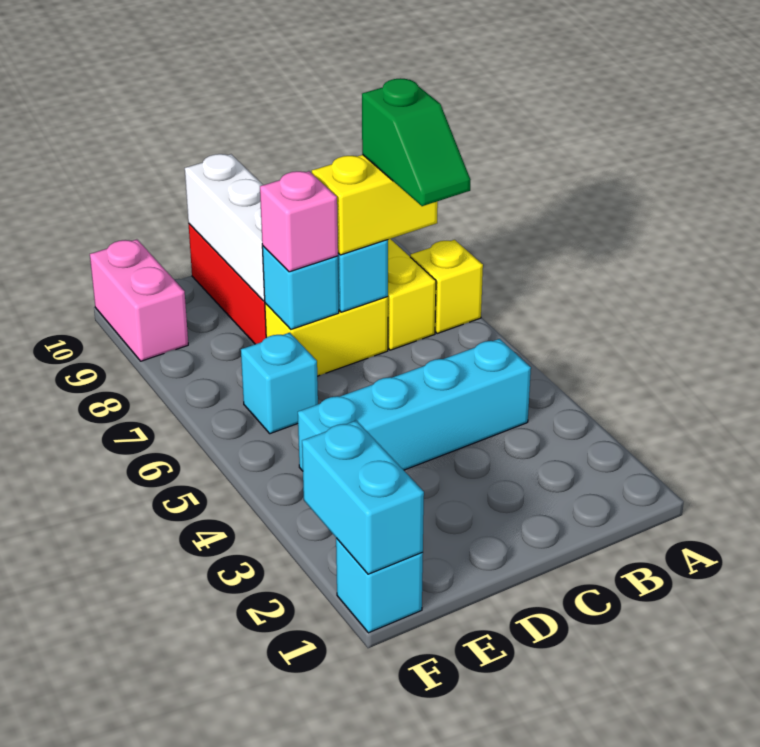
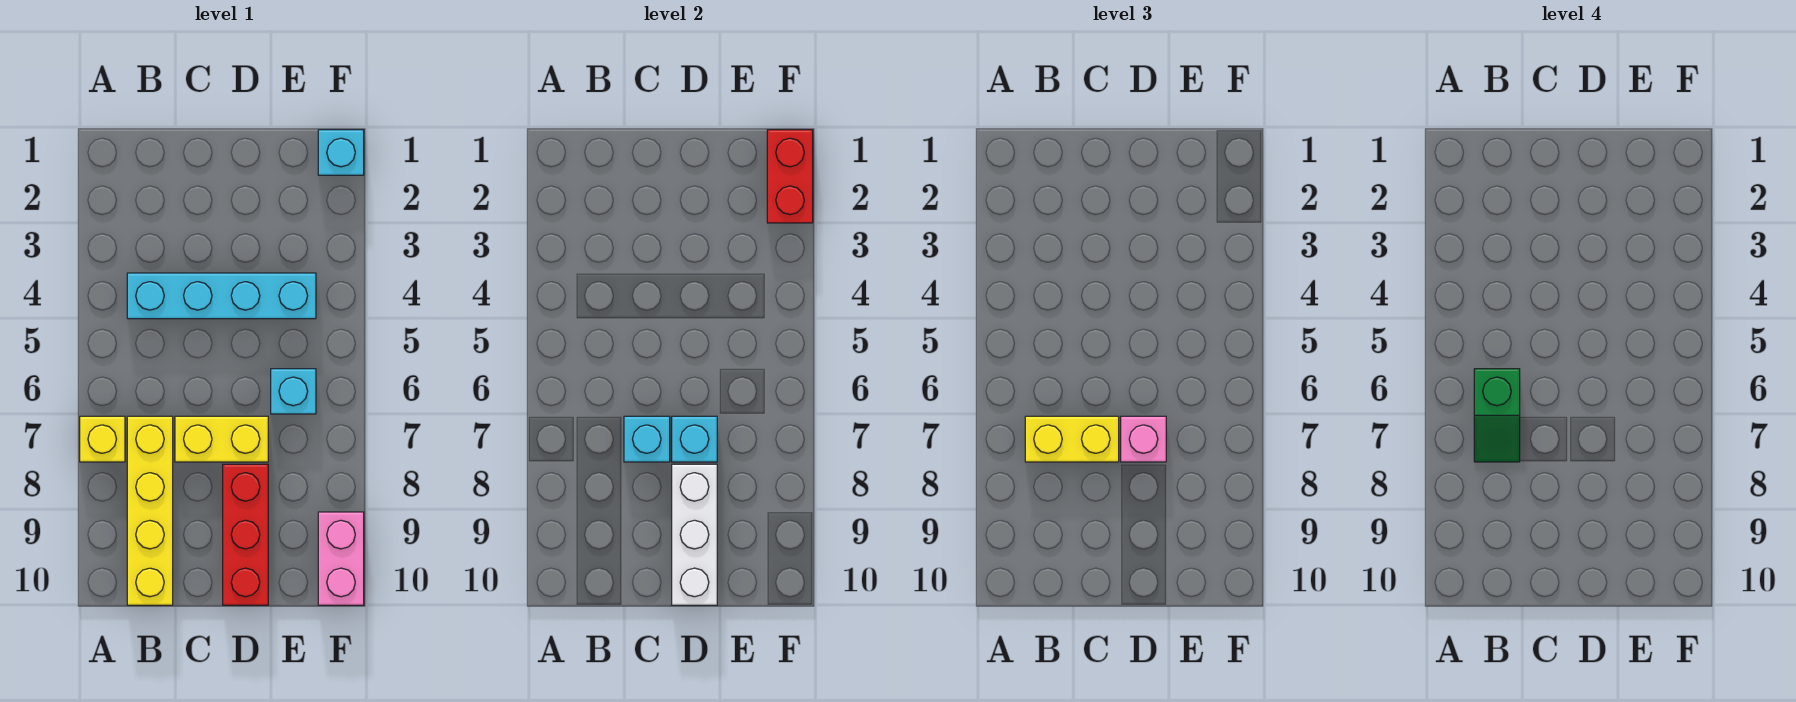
green 1x2 slope [362,78,470,206] -> green 1x2 slope turned to [1474,369,1520,462]
cyan 1x2 brick [302,420,424,574] -> red 1x2 brick [767,130,813,223]

